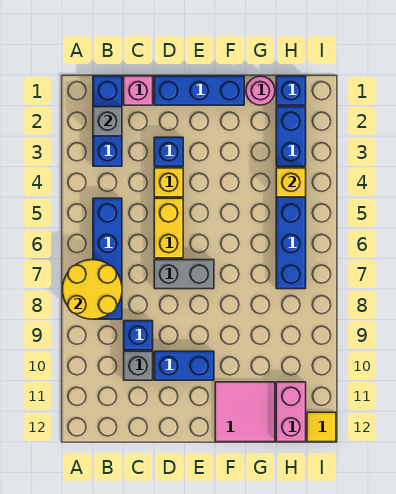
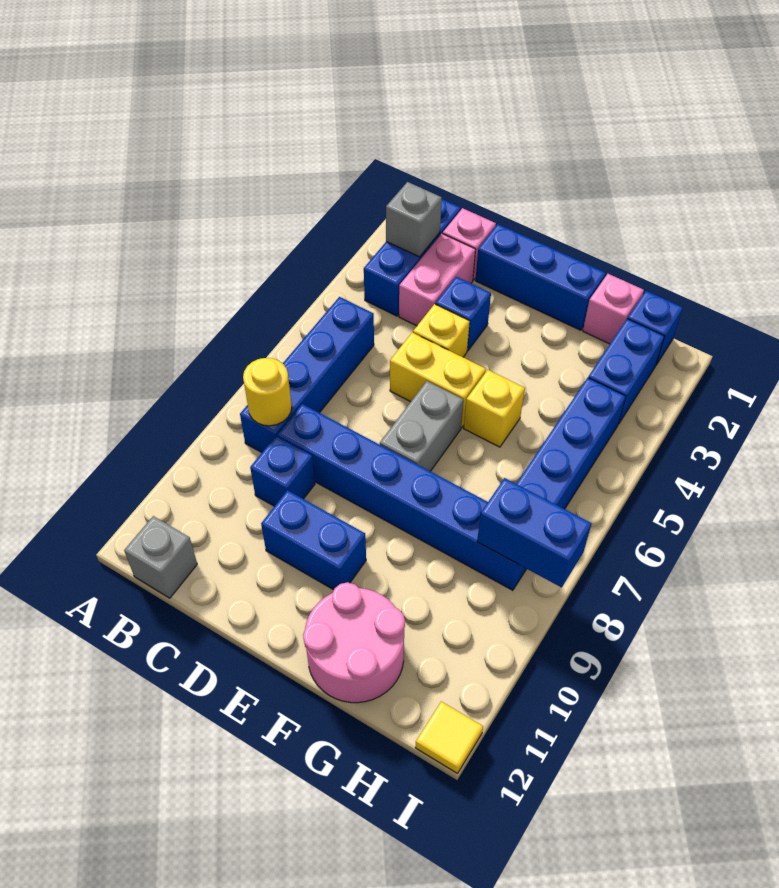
yellow 2x2 round brick [62,260,122,319] -> yellow 1x1 round brick [243,358,292,426]
none -> blue 1x6 brick [277,404,526,590]
grey 1x1 brick [124,351,153,380] -> grey 1x1 brick moved to [124,516,197,598]
yellow 1x2 brick [154,198,183,258] -> yellow 1x2 brick turned to [390,333,486,428]
grey 1x2 brick [154,260,214,289] -> grey 1x2 brick turned to [380,381,463,471]
pink 2x2 tile [215,382,275,442] -> pink 2x2 round brick [303,582,405,703]
pink 1x1 round brick [246,76,275,105] -> pink 1x1 brick [583,274,644,344]
yellow 1x1 brick [276,168,306,197] -> yellow 1x1 brick moved to [464,370,525,447]
none -> blue 1x2 brick [477,478,592,588]
pink 1x2 brick [276,382,306,442] -> pink 1x2 brick moved to [399,234,476,326]

